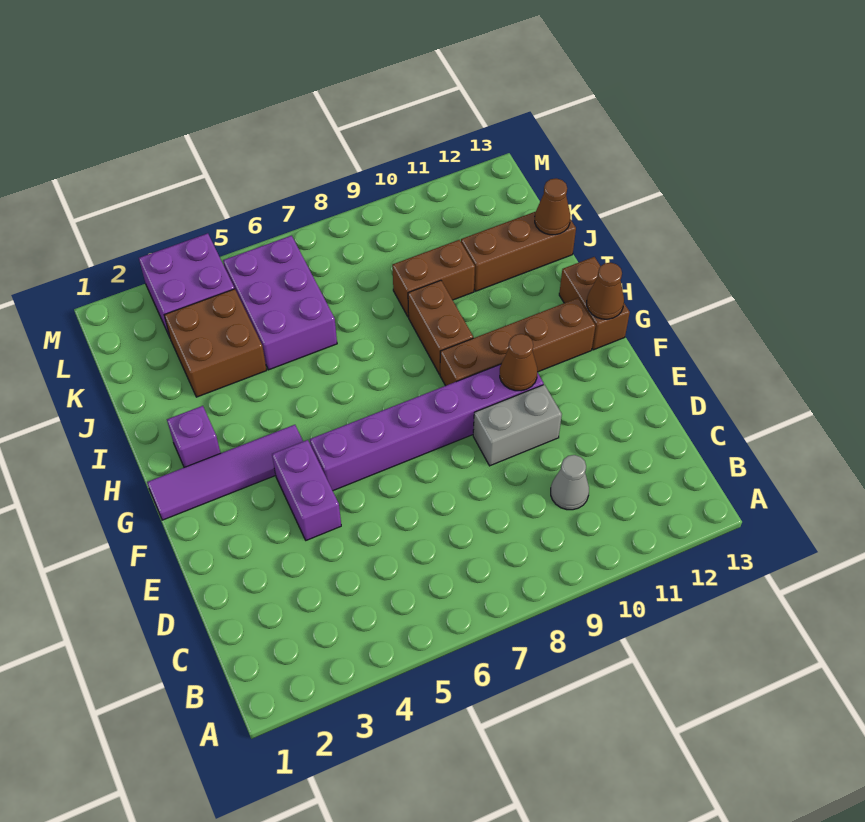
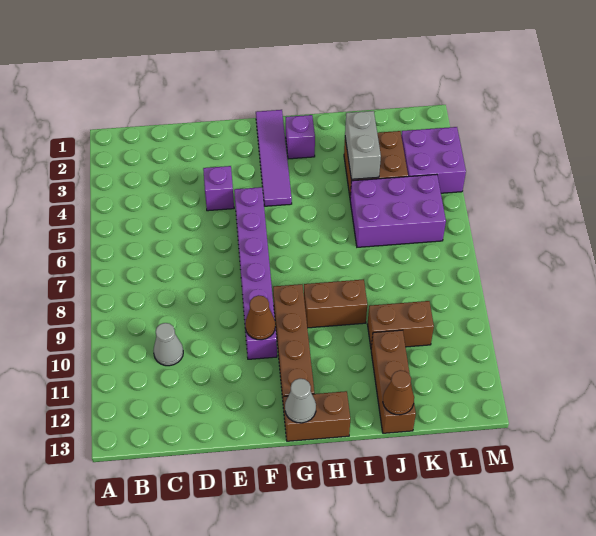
purple 1x2 brick [272,440,341,540] -> purple 1x1 brick [203,166,234,211]
grey 1x2 brick [473,385,562,466] -> grey 1x2 brick moved to [345,111,381,179]
brown 1x1 cone [587,263,624,319] -> grey 1x1 cone [285,379,316,423]
brown 1x2 brick [392,240,475,317] -> brown 1x2 brick turned to [367,301,434,347]

